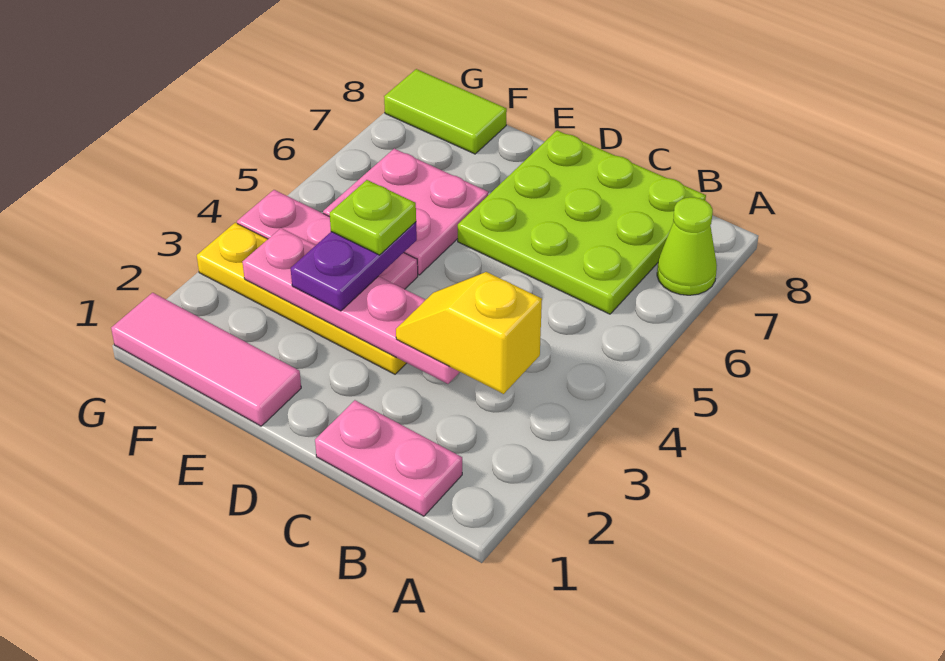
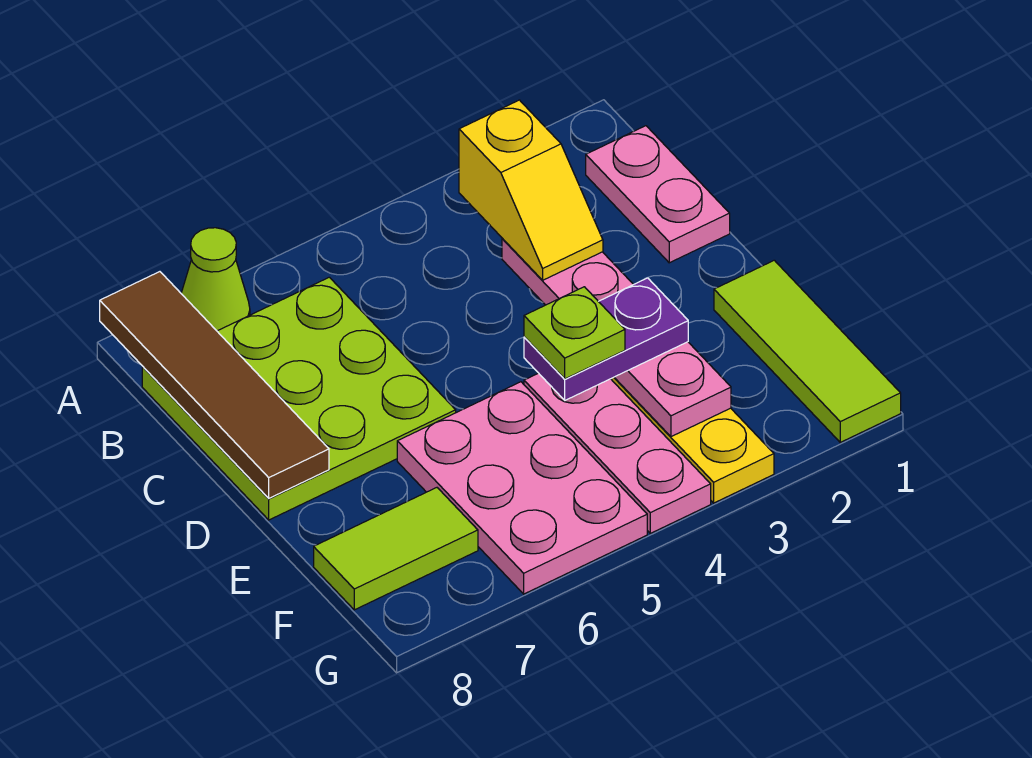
none -> brown 1x4 tile [100,272,329,498]
pink 1x3 tile [111,293,301,426] -> lime 1x3 tile [714,260,901,442]
pink 2x2 plate [323,149,488,275] -> pink 2x3 plate [397,382,647,594]
lime 1x2 tile [384,69,507,154] -> lime 1x2 tile turned to [314,488,478,610]

